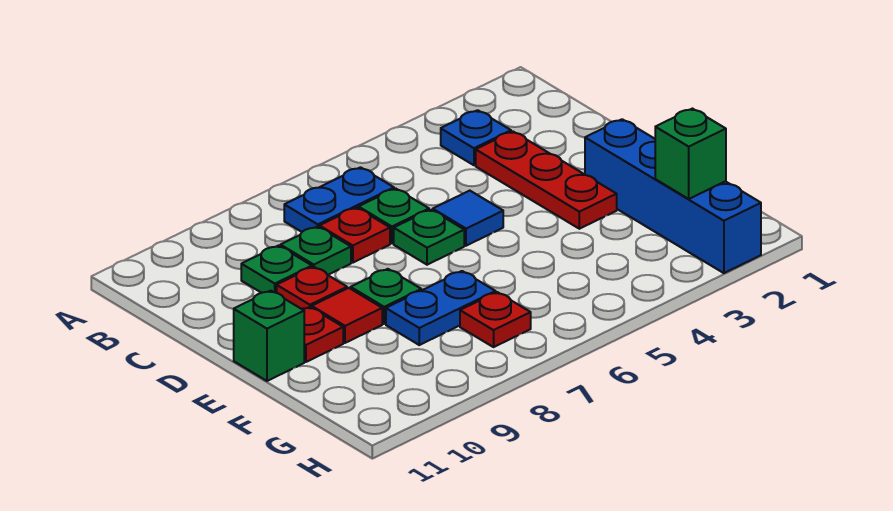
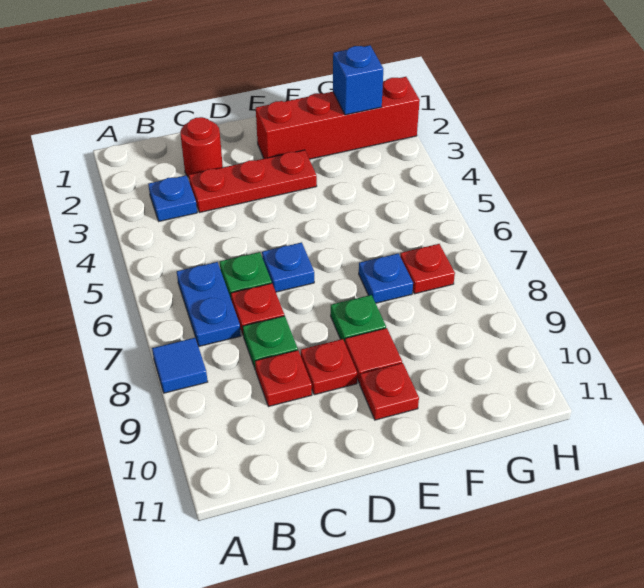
none -> red 1x1 round brick [180,117,223,177]
green 1x1 plate [241,246,312,293] -> red 1x1 plate [255,350,312,407]
blue 1x1 tile [433,191,503,246] -> blue 1x1 tile moved to [152,338,208,393]
green 1x1 plate [394,210,464,265] -> blue 1x1 plate [262,242,314,292]
blue 1x4 brick [585,119,761,273] -> red 1x4 brick [256,77,420,159]
green 1x1 brick [234,291,304,381] -> none
blue 1x2 plate [386,271,496,345] -> blue 1x1 plate [359,254,413,303]
green 1x1 brick [655,109,726,199] -> blue 1x1 brick [333,45,383,115]

